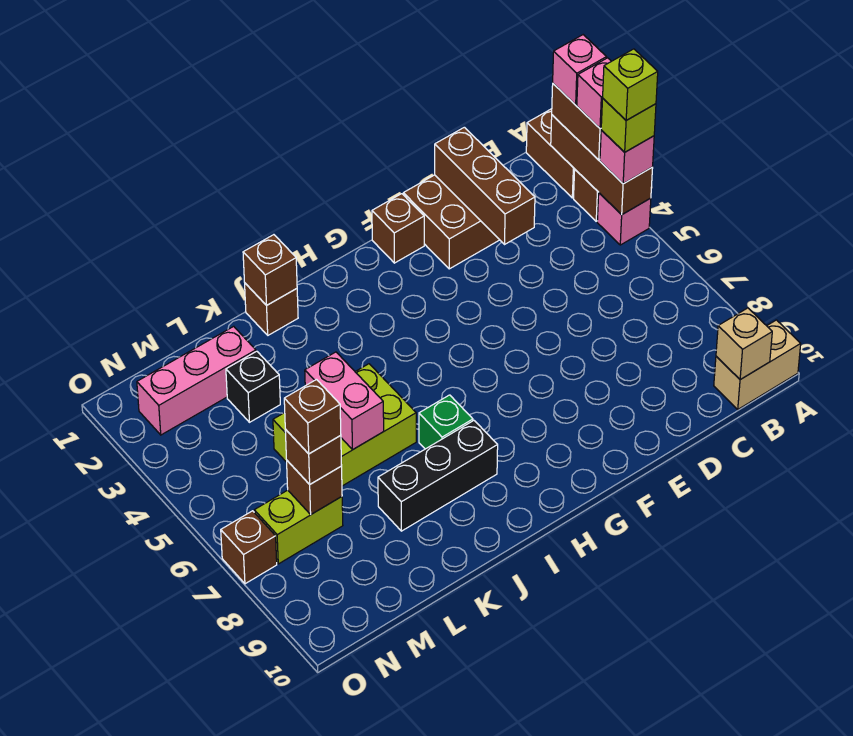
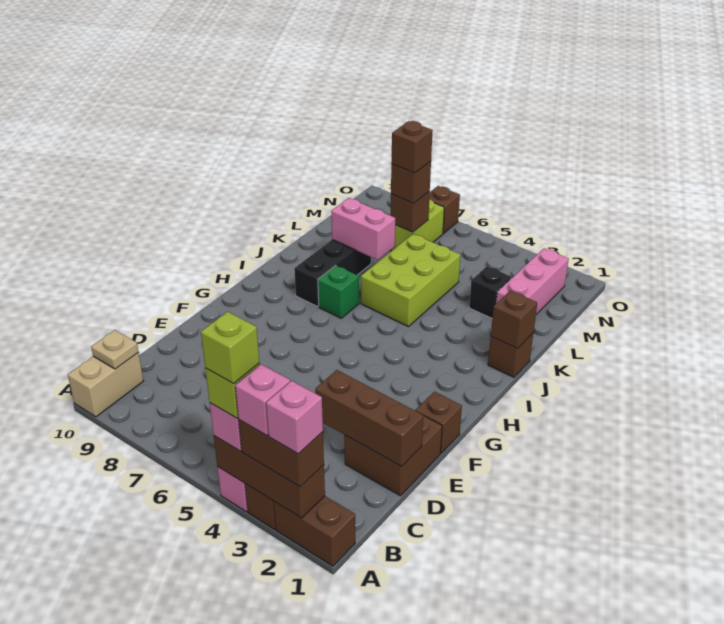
tan 1x1 brick [716,308,772,379] -> tan 1x1 plate [91,330,138,369]
pink 1x2 brick [305,352,384,450] -> pink 1x2 brick moved to [331,198,395,260]

